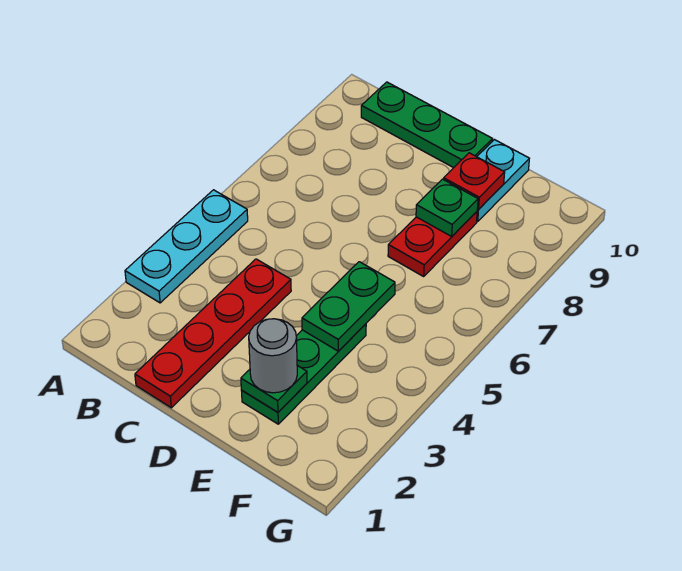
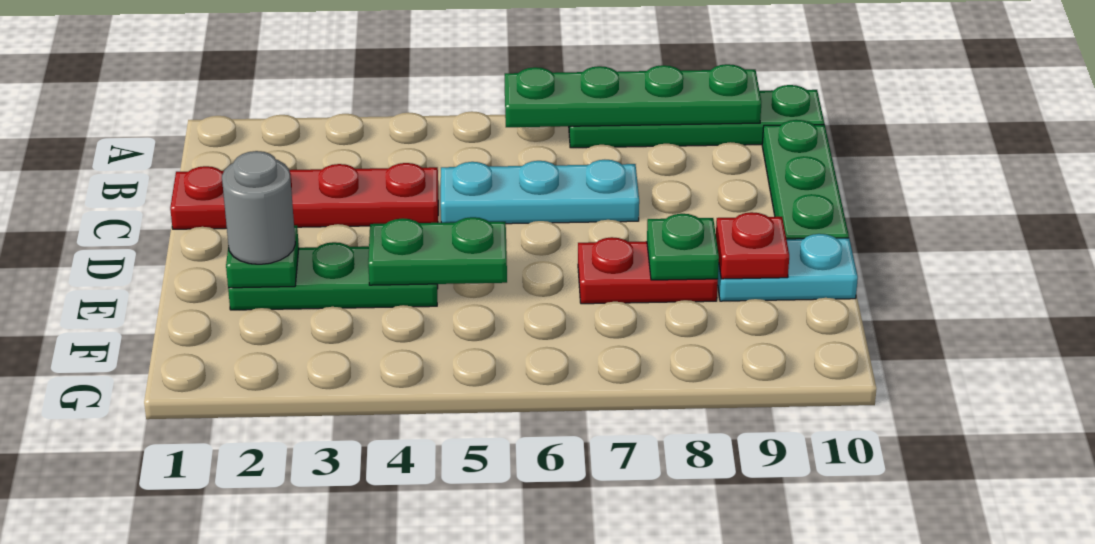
cyan 1x3 plate [125,190,248,303] -> cyan 1x3 plate moved to [441,160,639,224]
none -> green 1x4 plate [505,64,761,127]
none -> green 1x4 plate [569,85,824,148]

